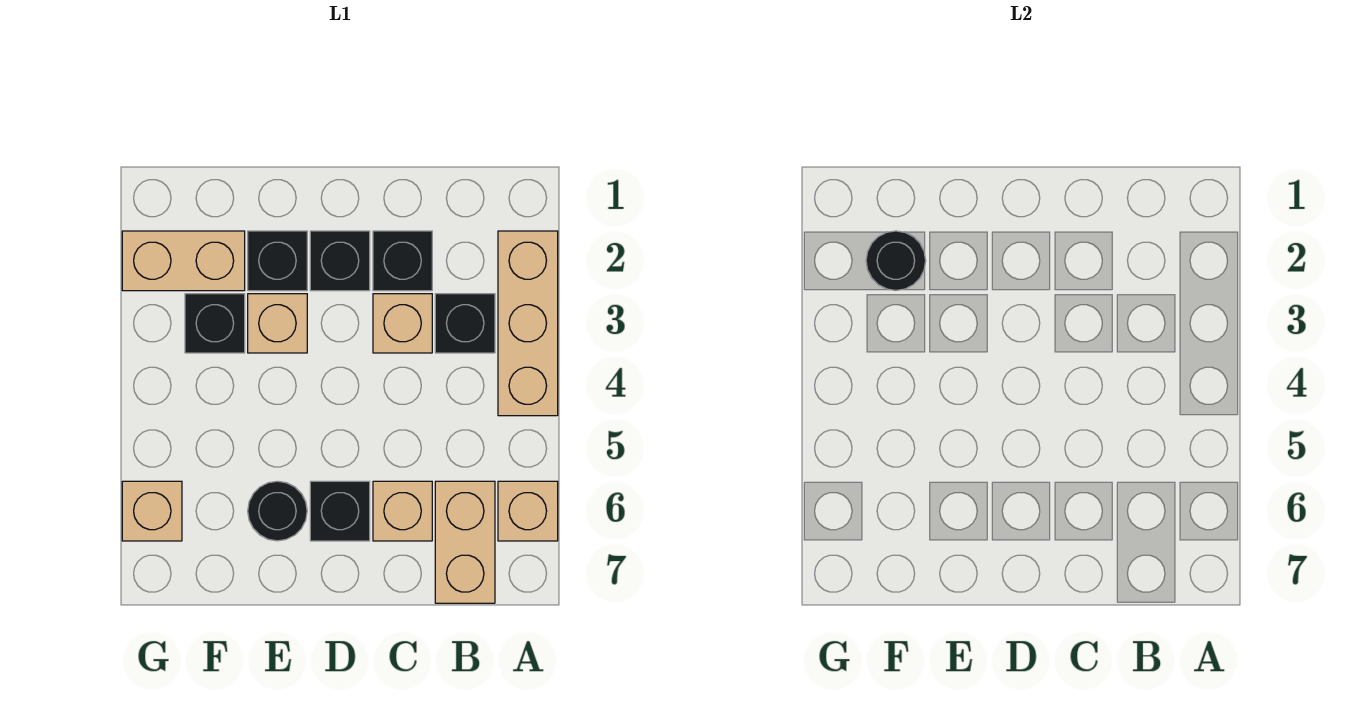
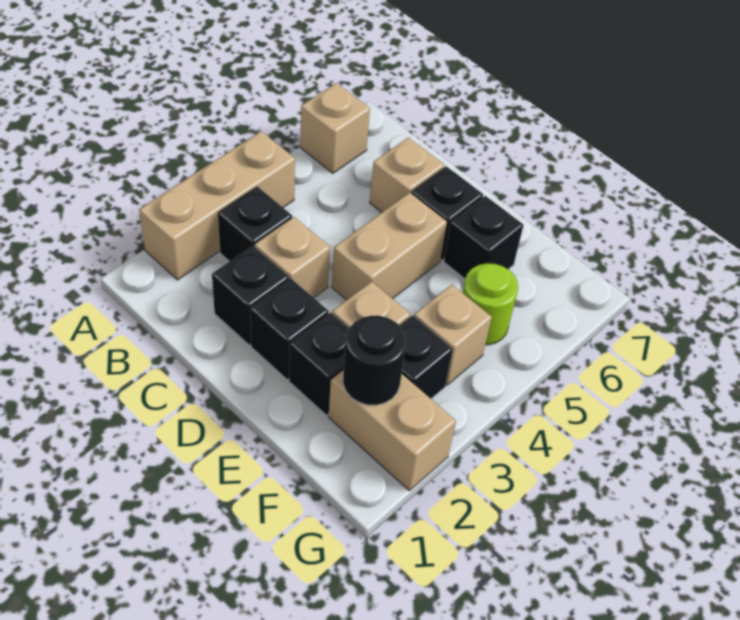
tan 1x2 brick [435,481,495,603] -> tan 1x2 brick moved to [332,193,447,300]
black 1x1 round brick [248,481,307,541] -> black 1x1 brick [444,196,523,279]
none -> lime 1x1 round brick [462,263,518,345]
tan 1x1 brick [122,481,182,541] -> tan 1x1 brick moved to [414,285,492,385]

